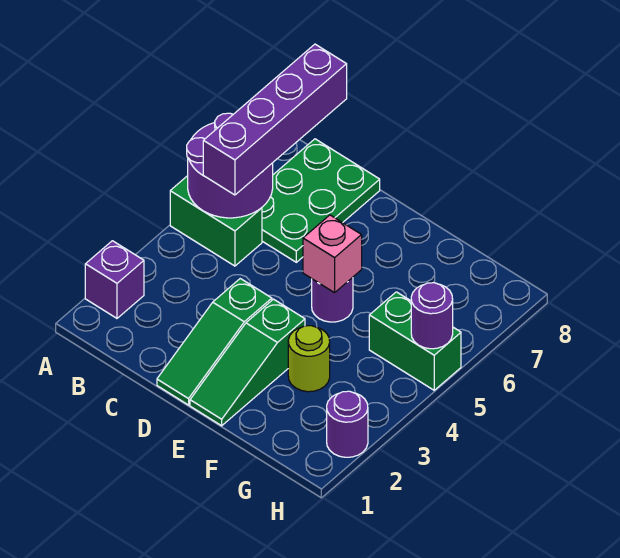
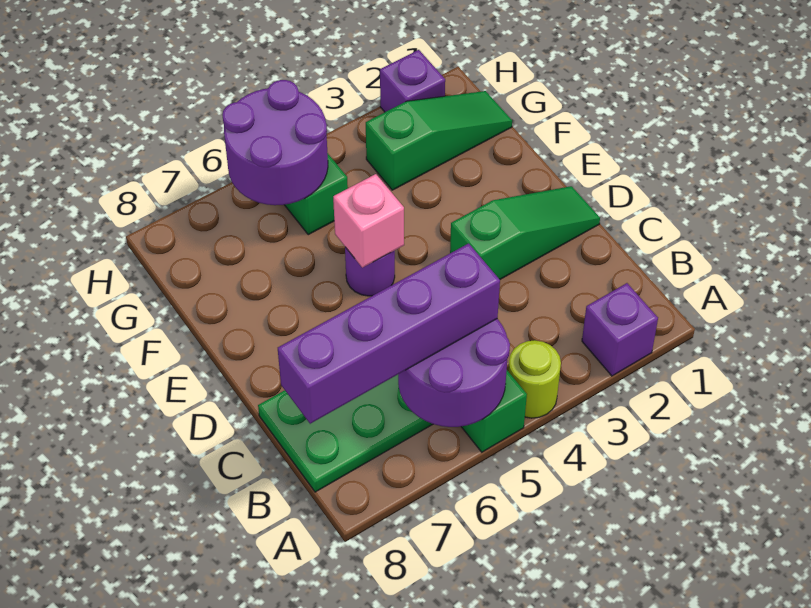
green 1x3 slope [190,299,305,426] -> green 1x3 slope moved to [366,91,512,190]
lime 1x1 round brick [288,326,330,392] -> lime 1x1 round brick moved to [508,340,561,418]
purple 1x1 round brick [327,391,368,457] -> purple 1x1 brick [380,50,445,112]
purple 1x1 round brick [411,283,453,349] -> purple 2x2 round brick [222,80,328,205]

